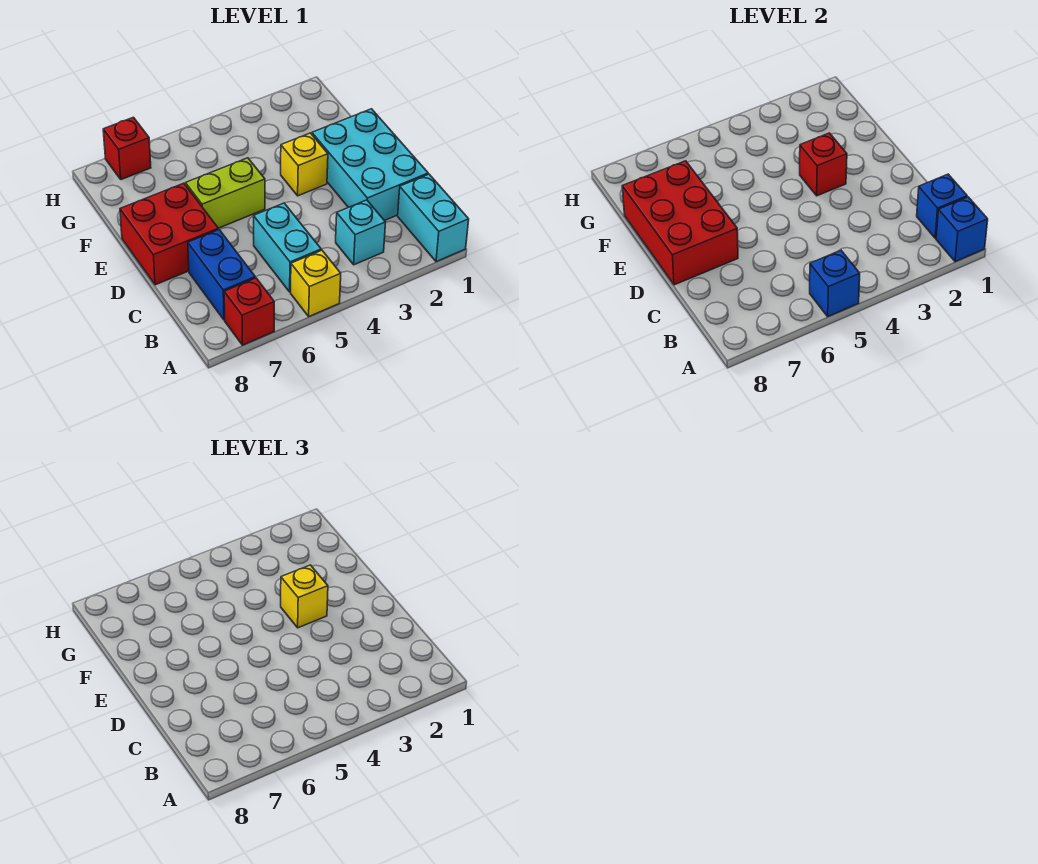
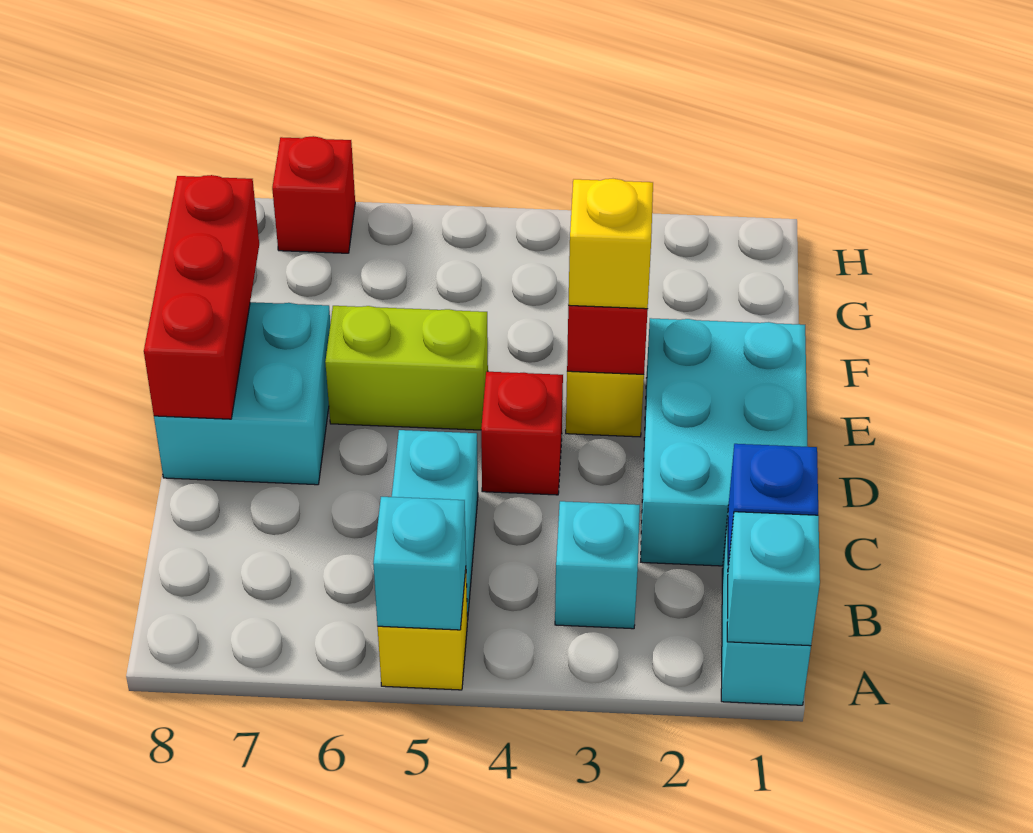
blue 1x1 brick [936,197,988,262] -> cyan 1x1 brick [727,512,820,646]
blue 1x1 brick [810,250,860,316] -> cyan 1x1 brick [373,497,466,630]
red 1x1 brick [224,278,274,345] -> red 1x1 brick moved to [481,372,563,495]
blue 1x2 brick [188,230,255,320] -> none
red 2x2 brick [120,183,218,285] -> cyan 2x2 brick [154,302,330,485]
red 2x3 brick [622,161,738,285] -> red 1x3 brick [144,175,259,419]

